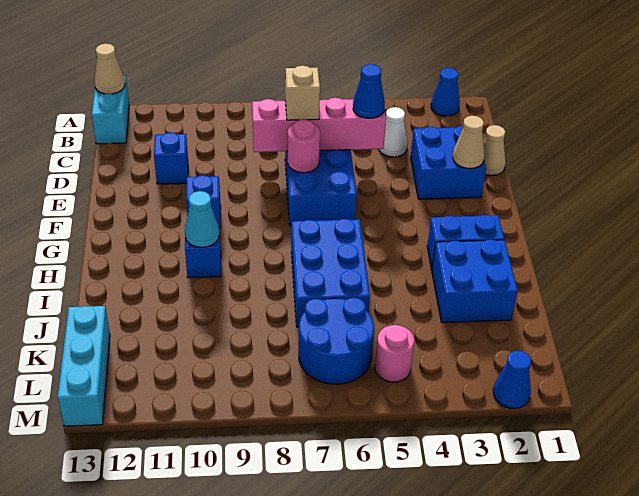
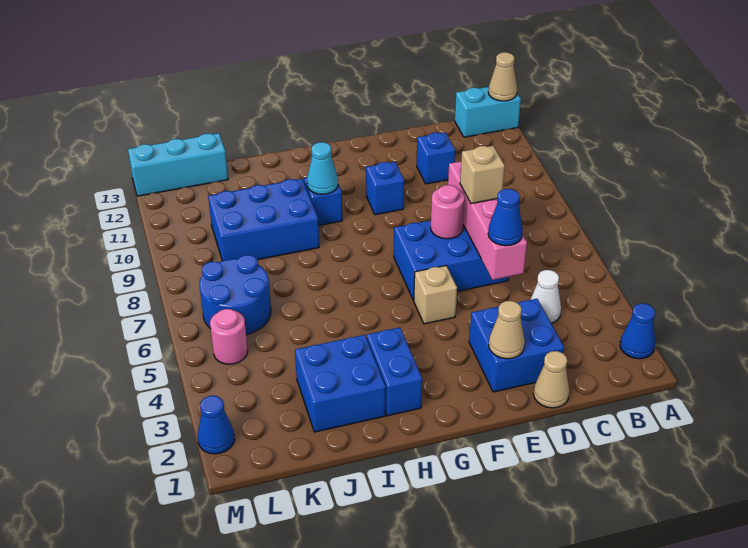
none -> tan 1x1 brick [414,266,457,324]
blue 2x3 brick [291,219,370,327] -> blue 2x3 brick moved to [208,179,319,261]

